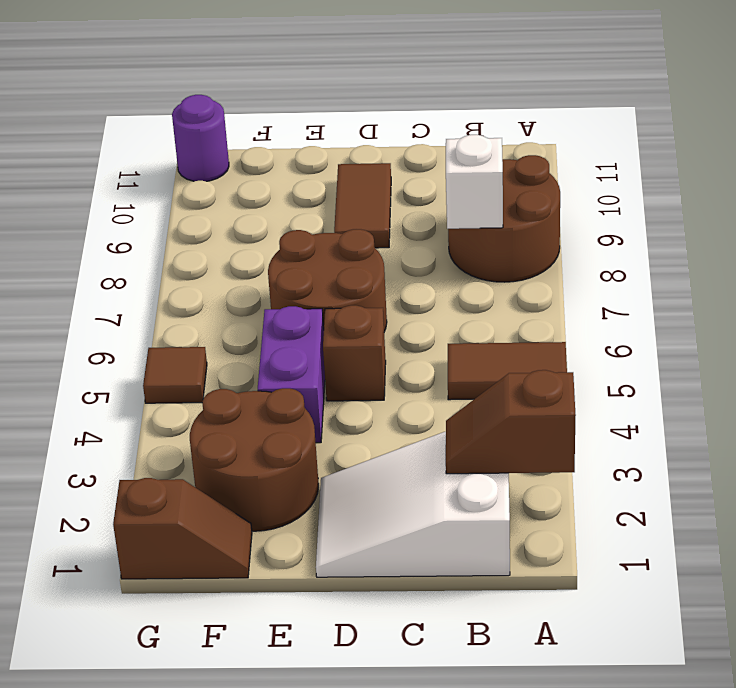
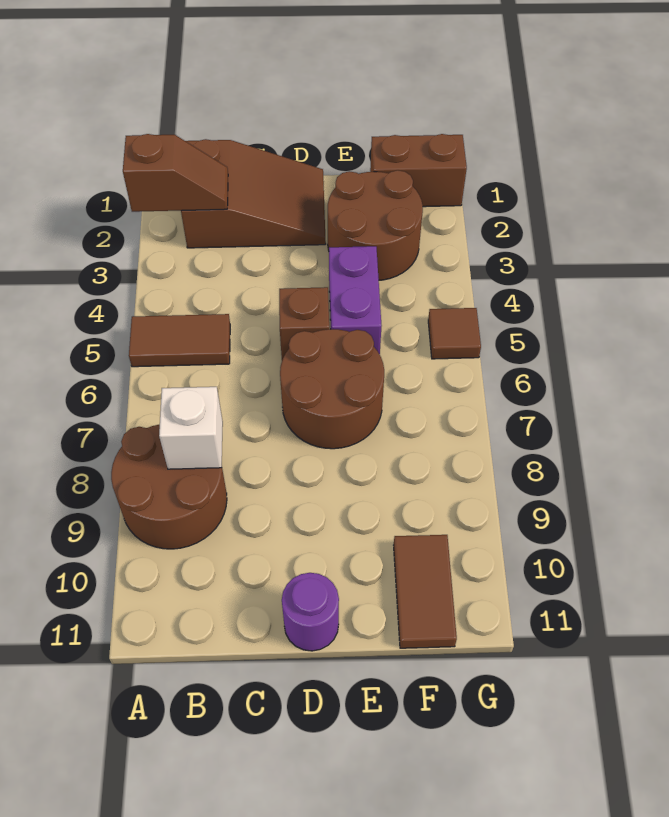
white 2x3 slope [316,432,510,577] -> brown 2x3 slope [181,139,326,248]
brown 1x2 tile [334,163,391,248] -> brown 1x2 tile moved to [394,535,457,648]
brown 1x2 slope [113,478,252,579] -> brown 1x2 brick [370,134,467,207]
purple 1x1 round brick [172,95,229,181] -> purple 1x1 round brick moved to [282,573,339,651]

